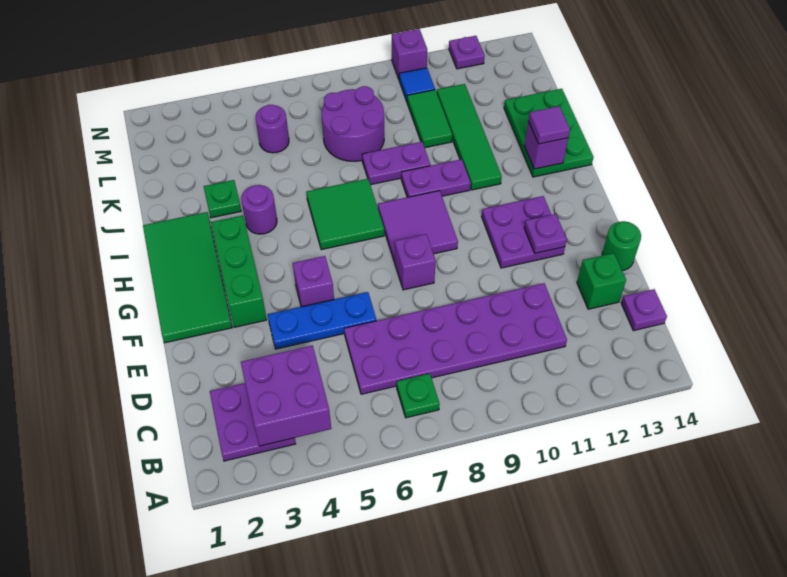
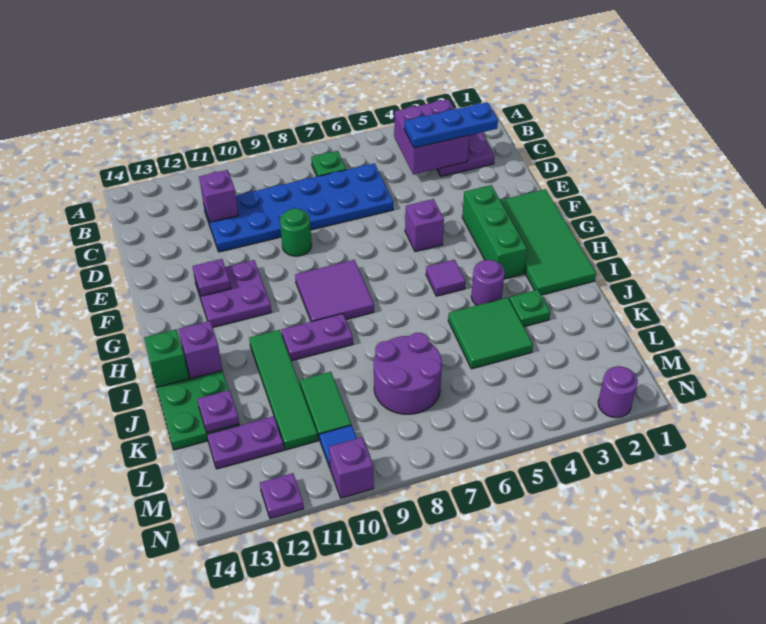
purple 2x6 plate [344,283,567,394] -> blue 2x6 plate [204,163,393,252]
purple 1x1 plate [621,289,667,331] -> purple 1x1 plate moved to [197,390,239,433]
green 1x1 brick [577,253,626,309] -> green 1x1 brick moved to [144,329,189,387]
blue 1x3 plate [268,292,376,349] -> blue 1x3 plate moved to [404,102,498,148]
green 1x1 round brick [602,221,641,271] -> green 1x1 round brick moved to [280,208,312,256]
purple 1x1 brick [395,234,436,290] -> purple 1x1 brick moved to [199,170,238,222]
green 2x2 tile [306,179,384,250] -> green 2x2 tile moved to [448,297,533,369]
purple 1x1 tile [528,106,570,144] -> purple 1x1 tile moved to [426,260,465,296]
purple 1x2 plate [362,142,430,185] -> purple 1x2 plate moved to [207,416,284,469]
purple 1x1 round brick [256,105,289,153] -> purple 1x1 round brick moved to [598,366,638,418]

